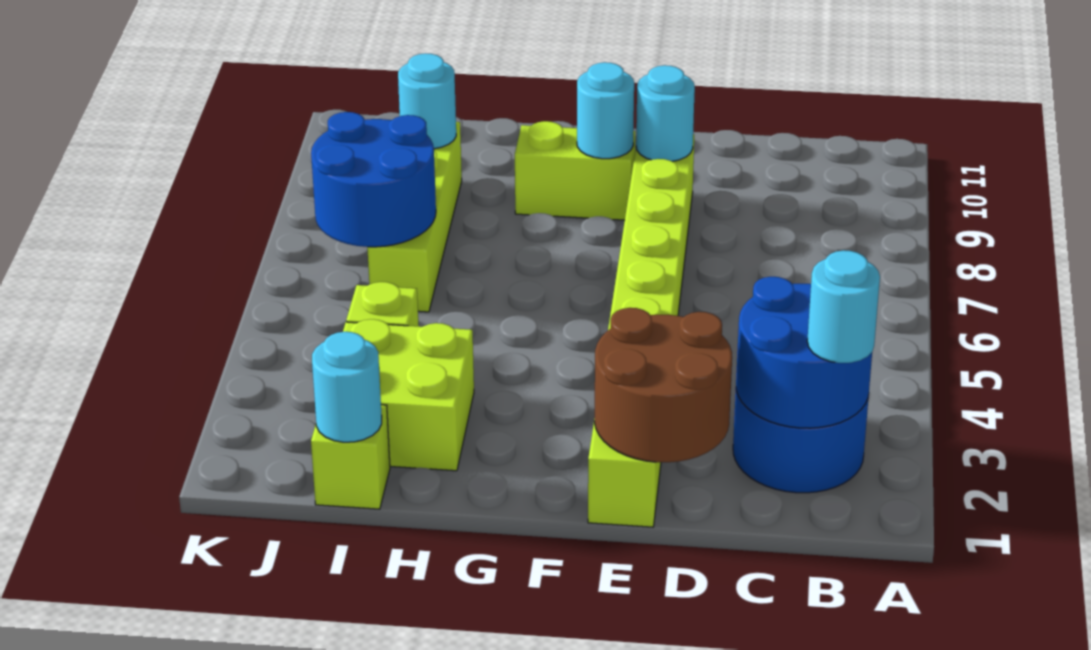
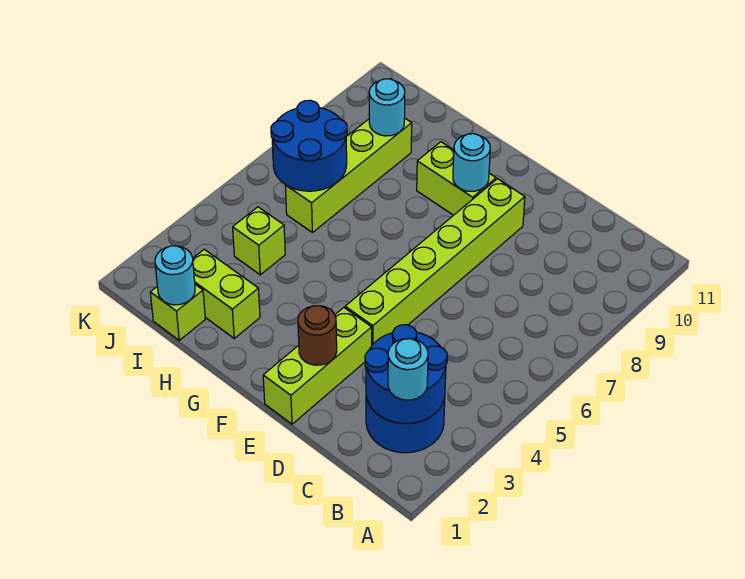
brown 2x2 round brick [595,308,732,462] -> brown 1x1 round brick [298,306,337,365]
cyan 1x1 round brick [636,65,695,161] -> none
lime 2x2 brick [343,319,474,471] -> lime 1x2 brick [193,249,260,338]

